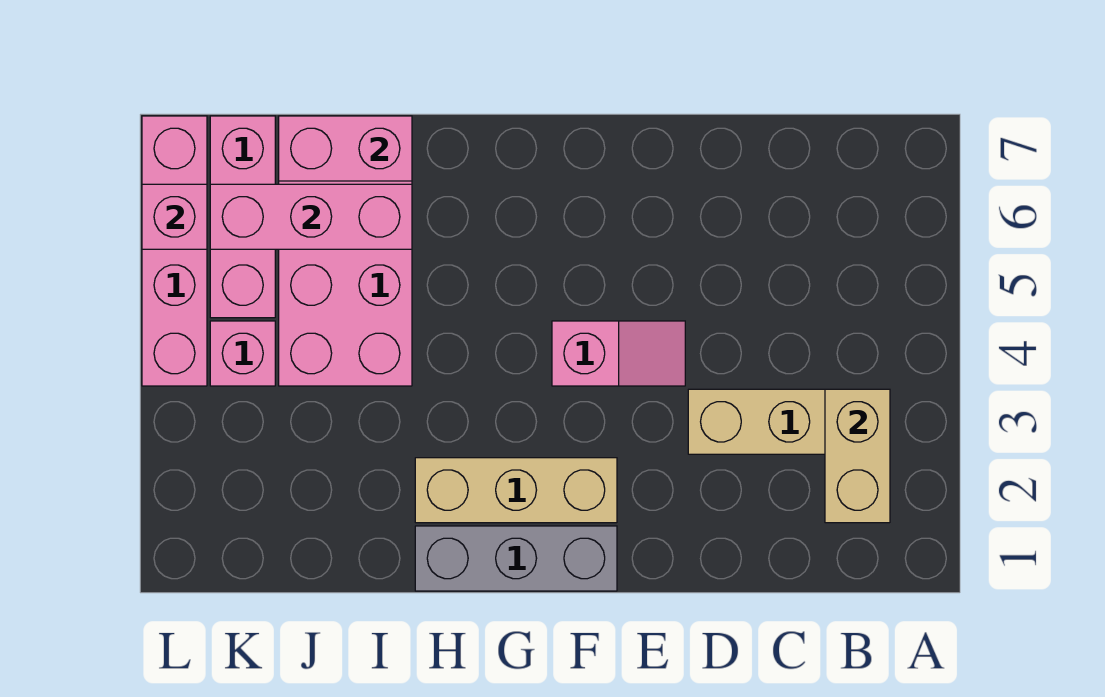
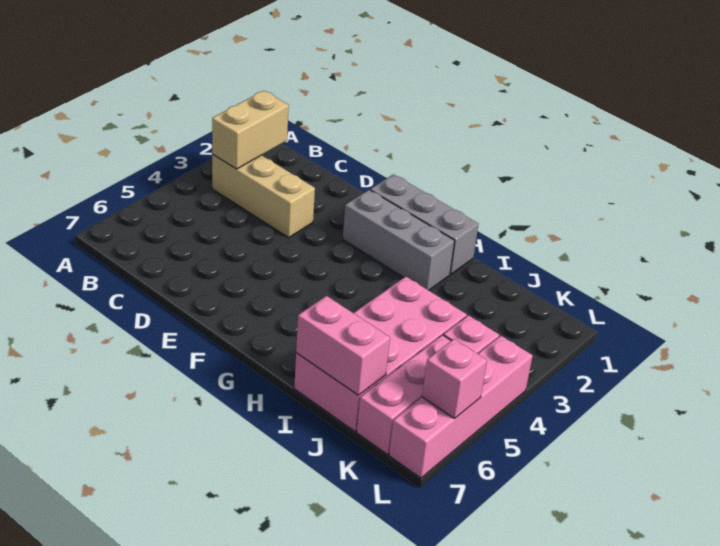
pink 1x2 slope [552,321,685,386] -> none
tan 1x3 brick [415,458,617,523] -> grey 1x3 brick [343,190,455,290]
pink 1x3 brick [210,184,412,249] -> none

